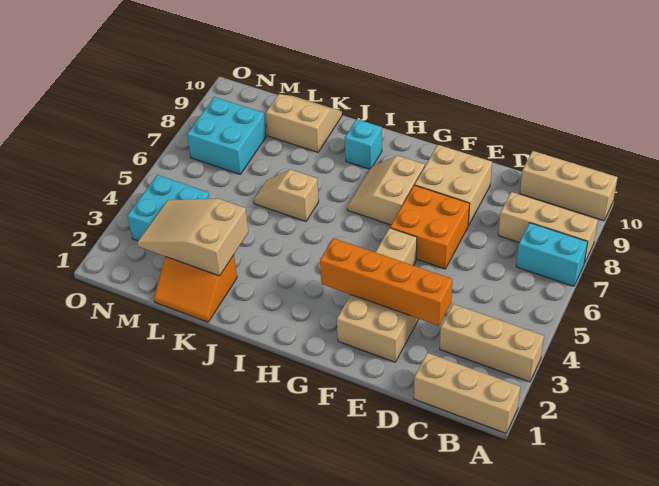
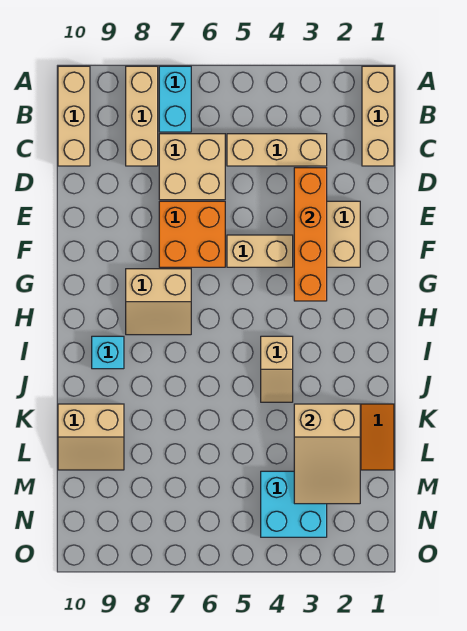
tan 1x3 brick [440,304,544,382] -> tan 1x3 brick turned to [227,134,327,166]
tan 2x2 brick [415,145,492,225] -> tan 2x2 brick moved to [159,134,225,200]
tan 1x2 slope [254,170,319,221] -> tan 1x2 slope moved to [261,336,293,402]
tan 2x2 slope [266,94,342,152] -> tan 2x2 slope turned to [58,404,124,470]
cyan 2x2 brick [187,97,266,174] -> none

